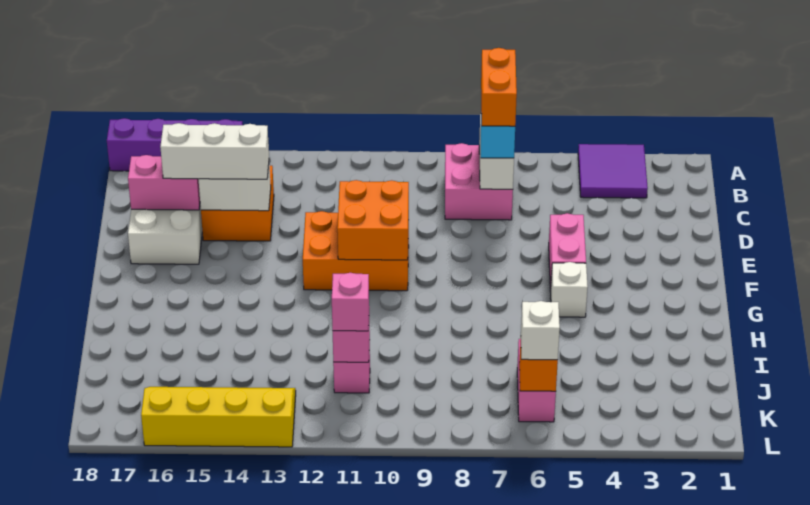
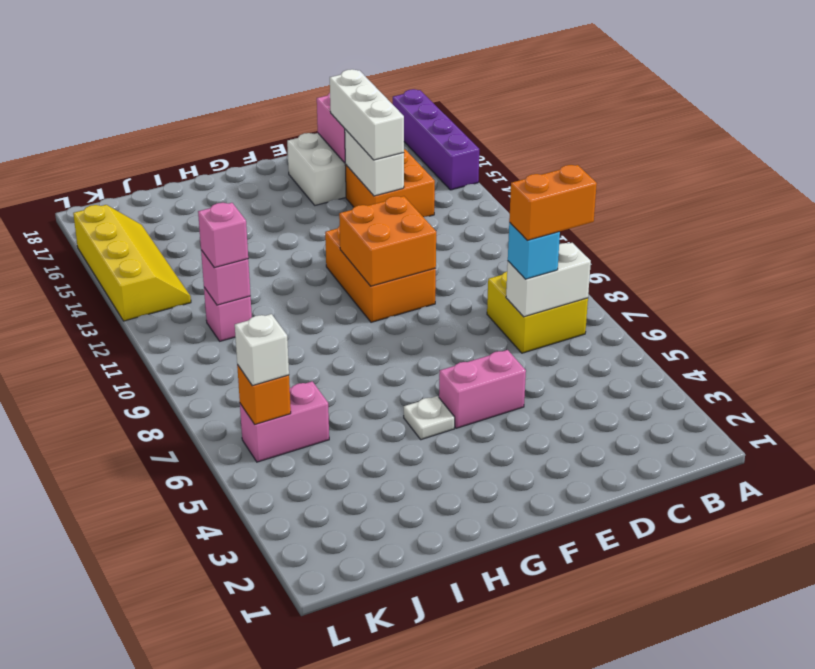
purple 2x2 tile [578,144,648,198] -> none
pink 2x2 brick [445,143,513,220] -> yellow 2x2 brick [487,272,588,353]
white 1x1 brick [551,262,588,317] -> white 1x1 plate [404,396,455,440]

